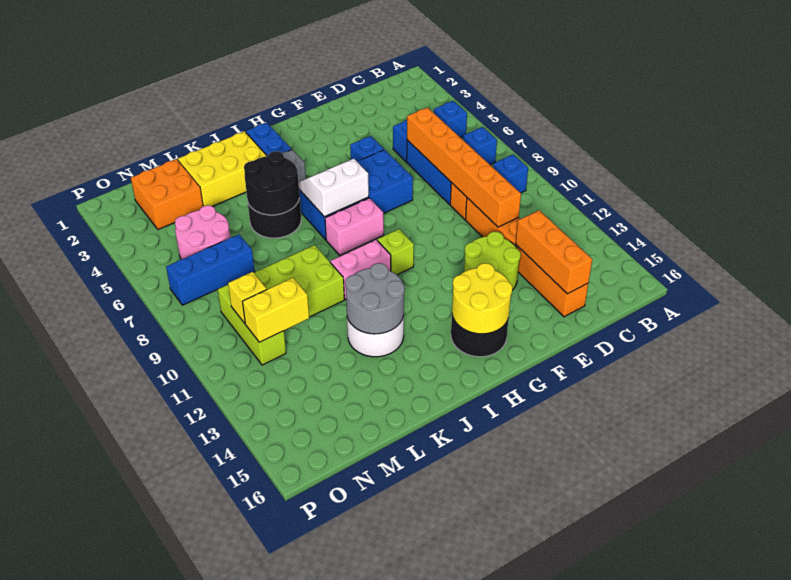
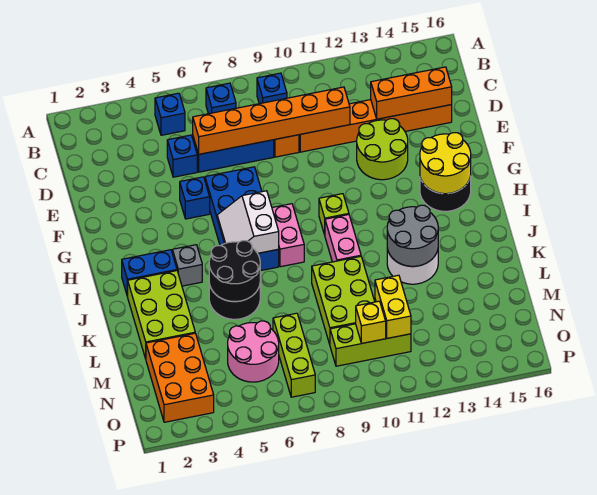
yellow 2x3 brick [178,131,267,206] -> lime 2x3 brick [128,271,195,359]
orange 2x2 brick [131,159,203,229] -> orange 2x3 brick [146,333,214,422]
blue 1x3 brick [166,234,255,305] -> lime 1x3 brick [273,313,315,397]

